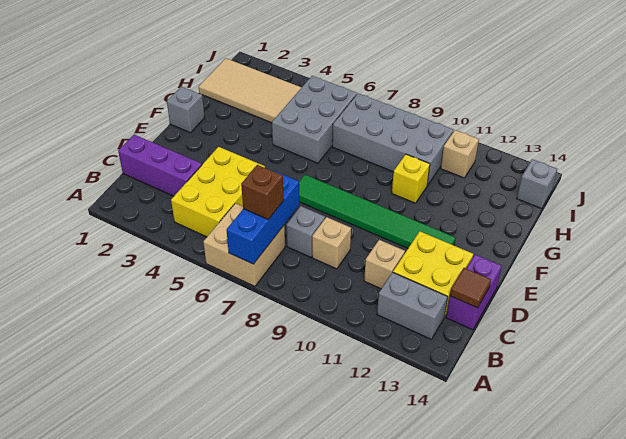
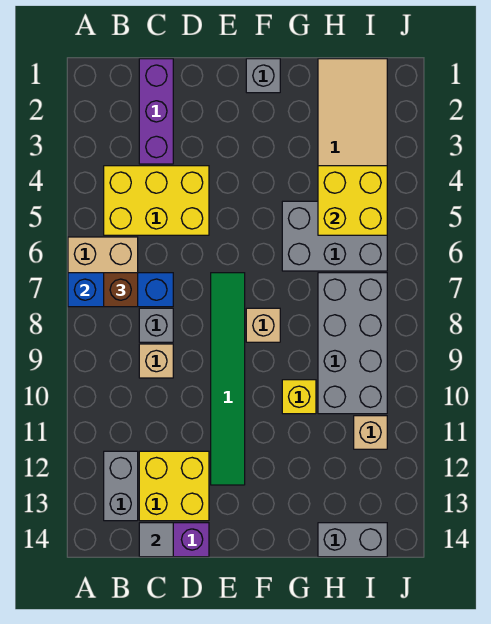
tan 1x1 brick [364,240,405,289] -> tan 1x1 brick moved to [246,308,280,342]
brown 1x1 tile [450,268,491,308] -> grey 1x1 tile [139,523,173,557]
none -> yellow 2x2 brick [318,166,387,235]
grey 1x1 brick [517,159,557,209] -> grey 1x2 brick [318,523,387,557]

